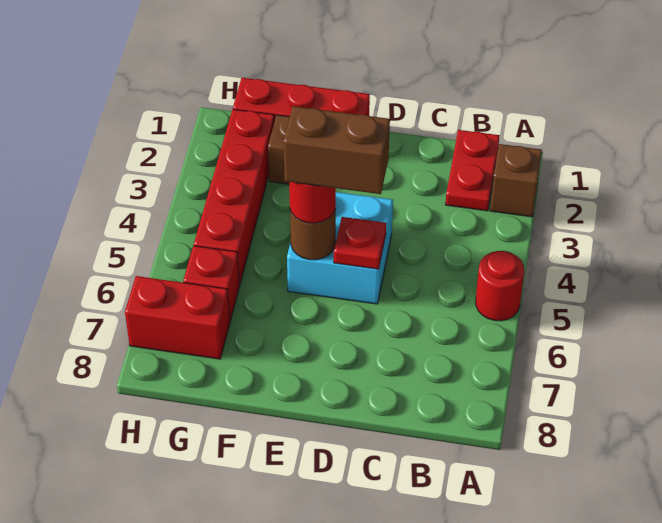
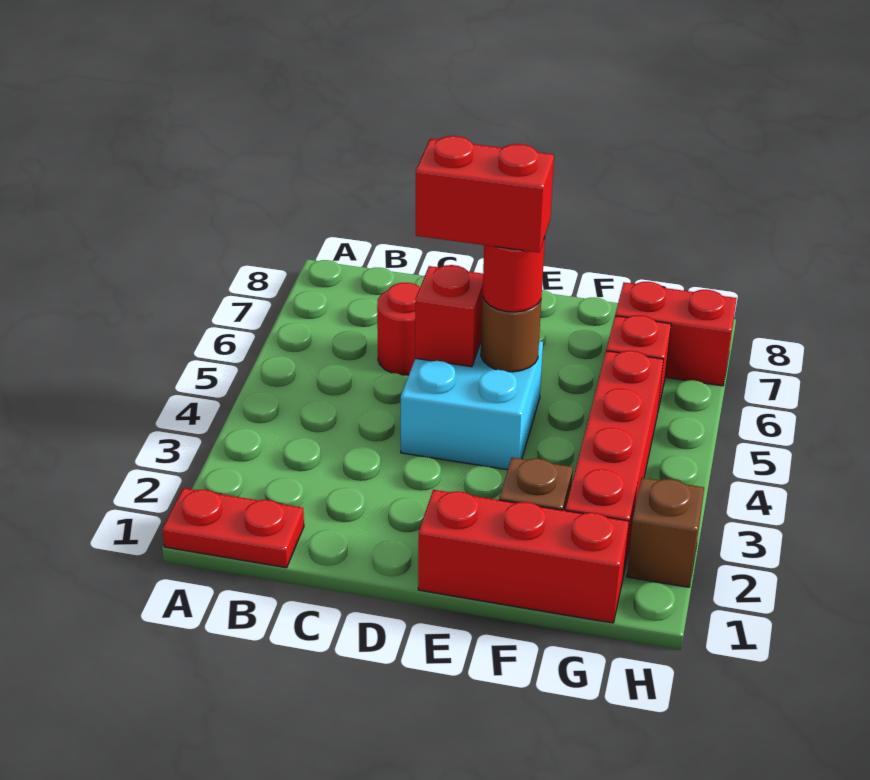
brown 1x1 brick [490,144,542,217] -> brown 1x1 brick moved to [627,478,704,587]
red 1x1 round brick [476,251,524,321] -> red 1x1 round brick moved to [377,282,420,375]
red 1x2 plate [445,130,500,211] -> red 1x2 plate turned to [162,488,304,568]
red 1x1 plate [334,217,386,269] -> red 1x1 brick [415,265,483,367]
brown 1x2 brick [283,106,390,194] -> red 1x2 brick [416,136,554,253]

